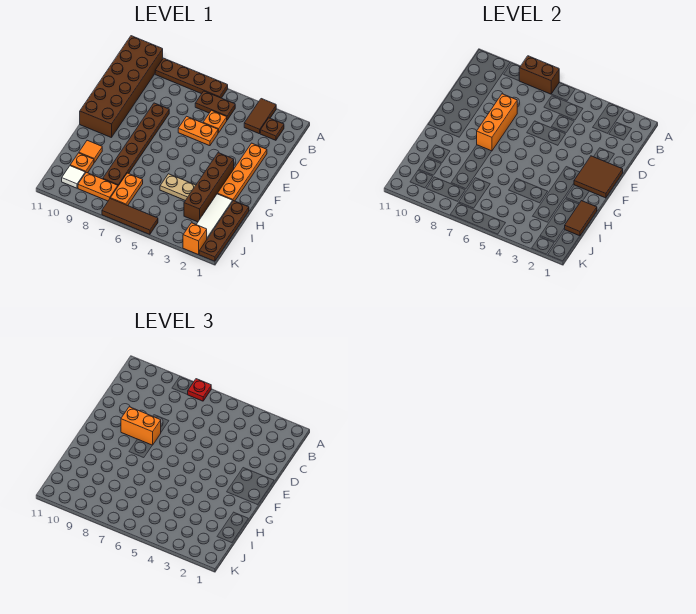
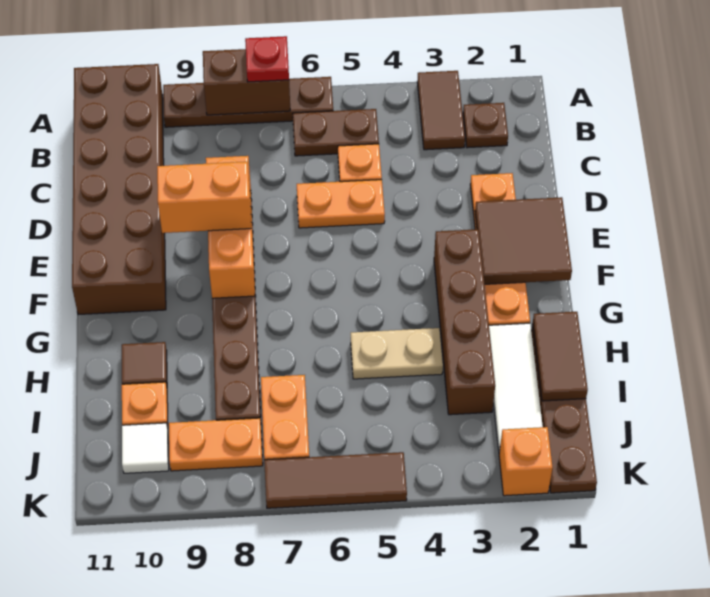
orange 1x1 tile [79,140,102,163] -> brown 1x1 tile [122,342,167,385]

